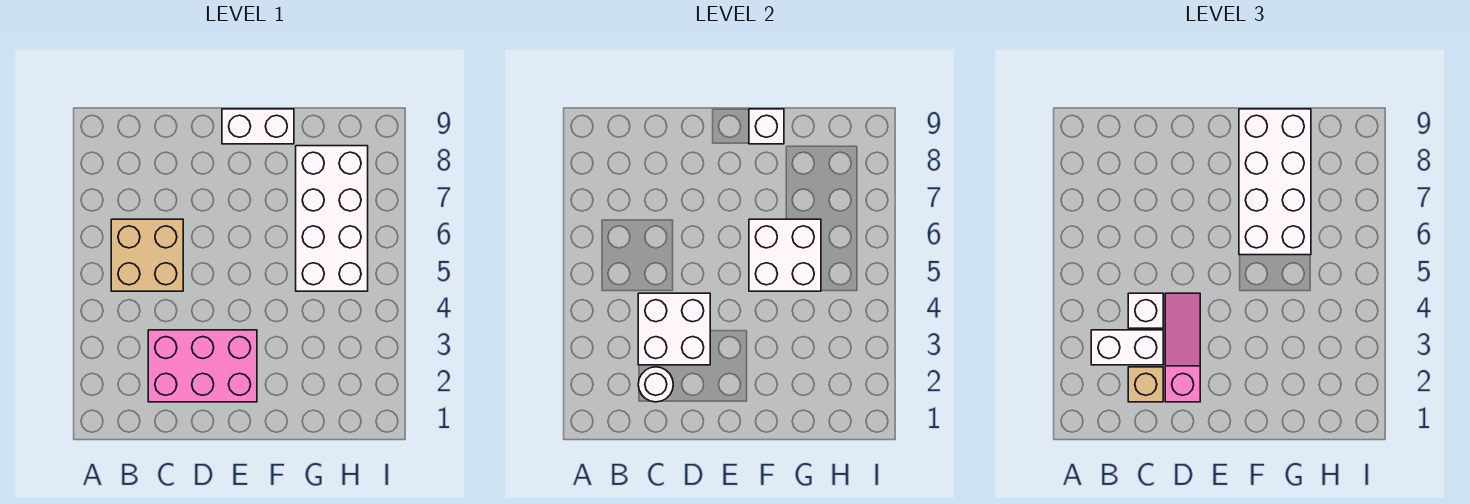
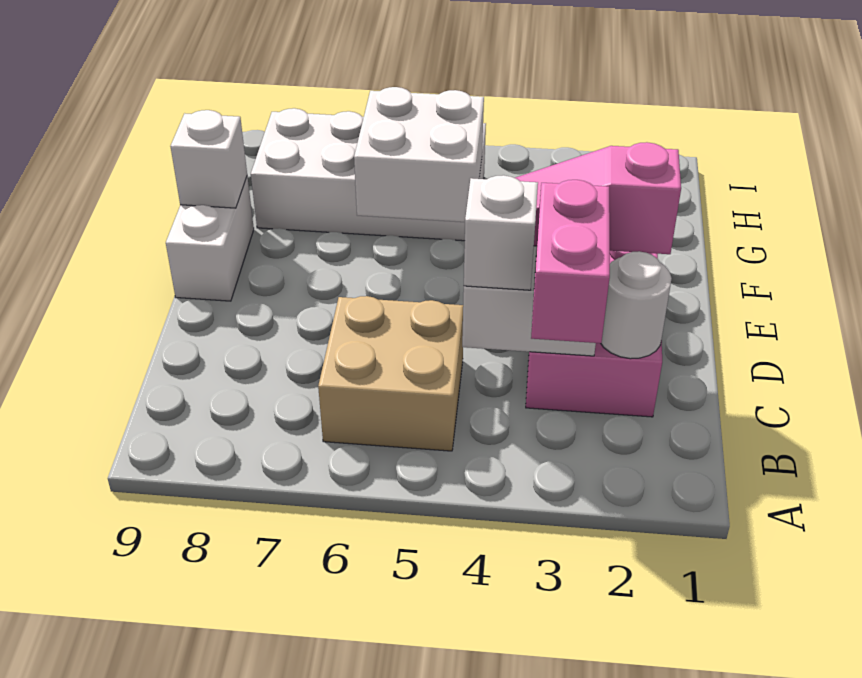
white 1x2 brick [1091,330,1163,365] -> pink 1x2 brick [531,180,610,343]
tan 1x1 brick [1128,367,1163,402] -> none
white 2x4 brick [1239,109,1311,255] -> none

